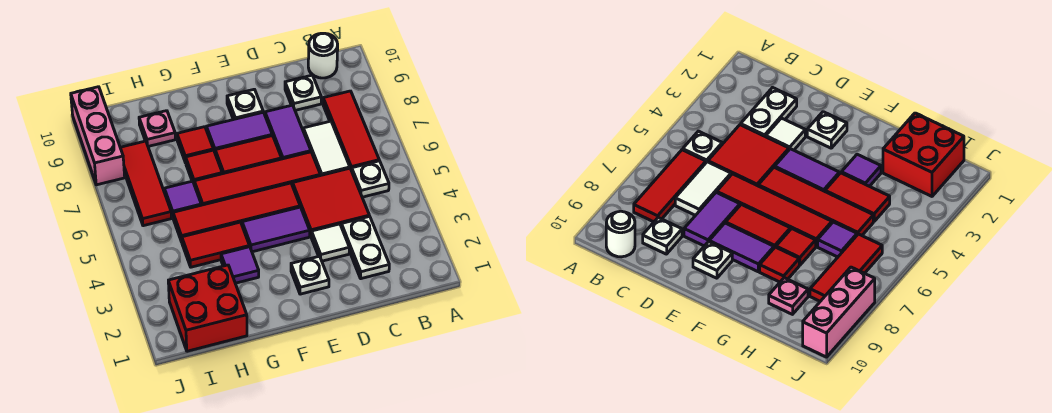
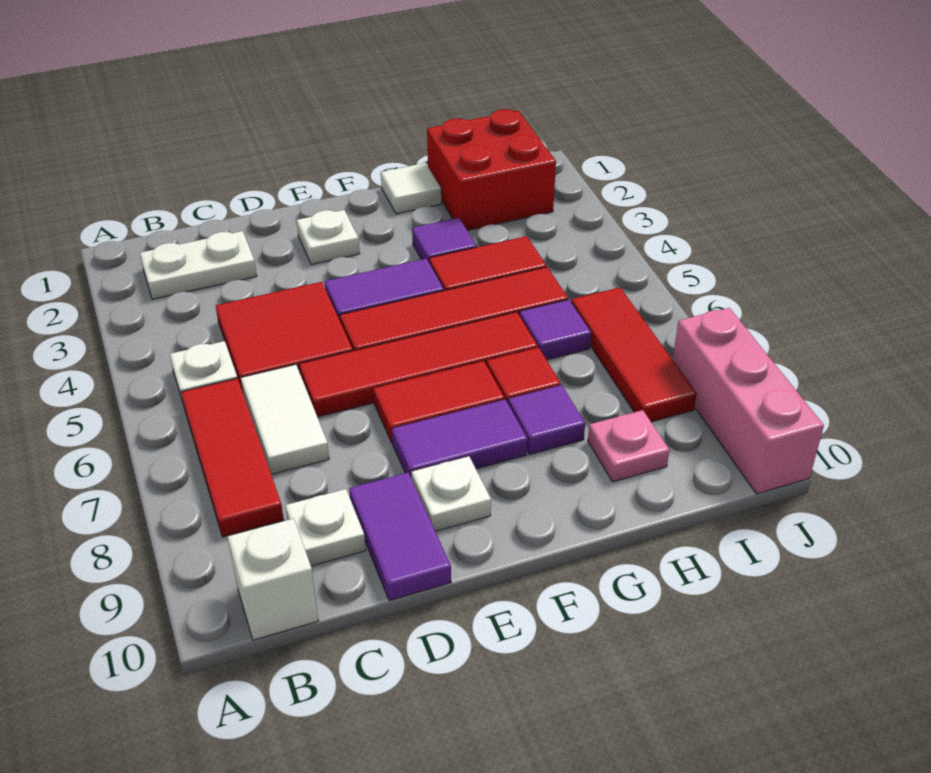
white 1x1 round brick [308,33,338,78] -> white 1x1 brick [228,519,319,640]
white 1x2 plate [341,216,389,279] -> white 1x2 plate turned to [140,231,257,299]
white 1x1 tile [311,224,349,261] -> white 1x1 tile moved to [381,163,441,214]
purple 1x2 tile [265,105,311,159] -> purple 1x2 tile moved to [349,473,451,601]
red 1x1 tile [177,127,213,163] -> purple 1x1 tile [508,385,585,454]

